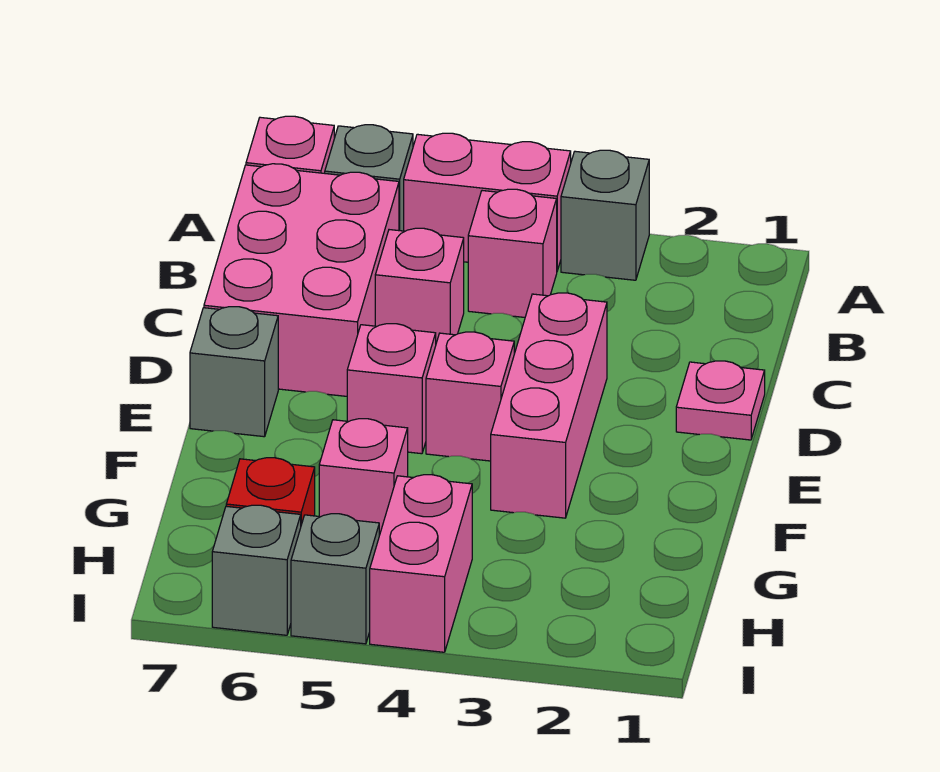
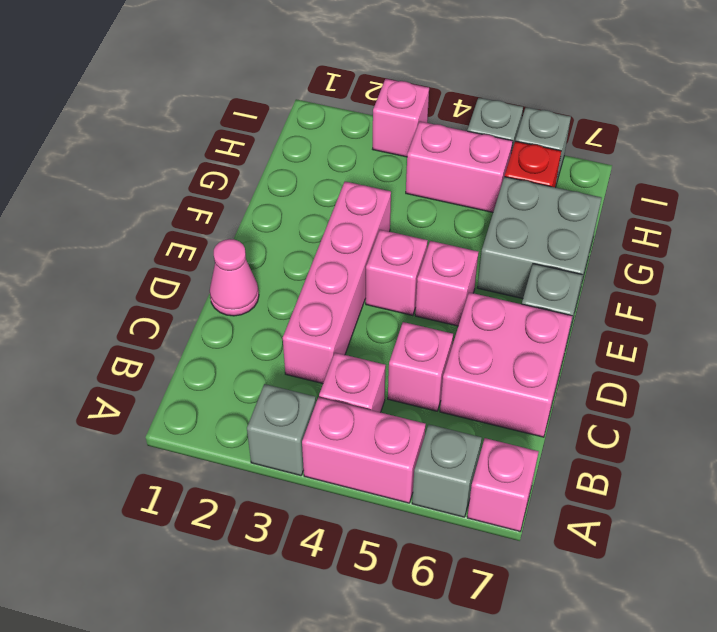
pink 2x3 brick [204,164,399,396] -> pink 2x2 brick [440,292,572,437]
pink 1x1 plate [676,361,765,440] -> pink 1x1 cone [210,239,259,316]
pink 1x3 brick [491,293,607,518] -> pink 1x4 brick [283,181,391,383]
none -> grey 2x2 brick [478,177,601,305]
pink 1x1 brick [319,419,408,535] -> pink 1x1 brick moved to [373,79,429,157]
pink 1x2 brick [370,475,472,652] -> pink 1x2 brick turned to [406,121,513,212]

